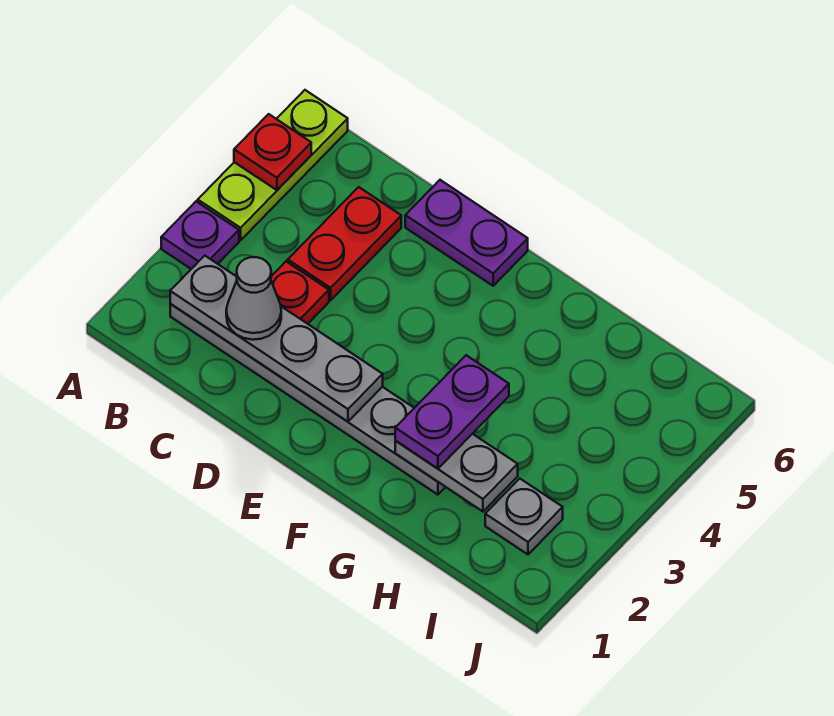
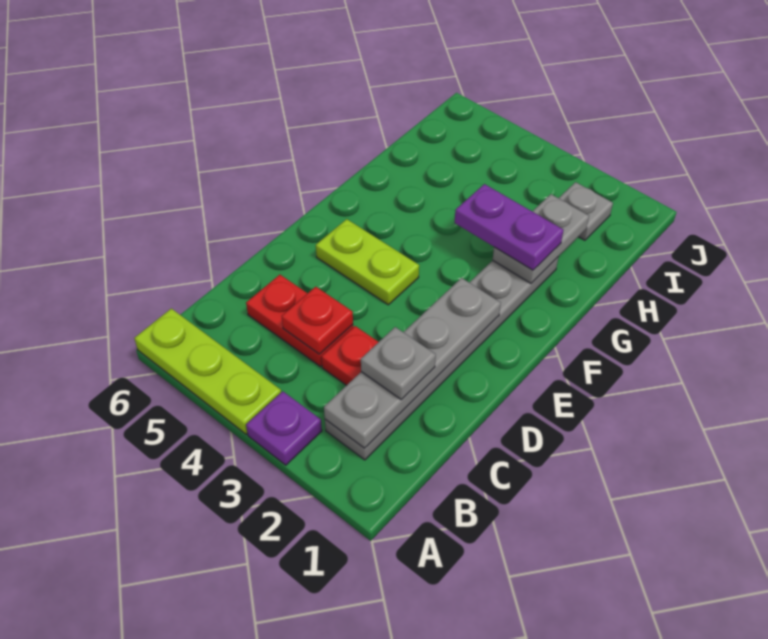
red 1x1 plate [234,114,311,190] -> red 1x1 plate moved to [282,287,353,354]
grey 1x1 cone [226,257,281,340] -> grey 1x1 plate [361,327,436,400]
purple 1x2 plate [405,180,528,286] -> none
none -> lime 1x2 plate [316,219,419,305]

